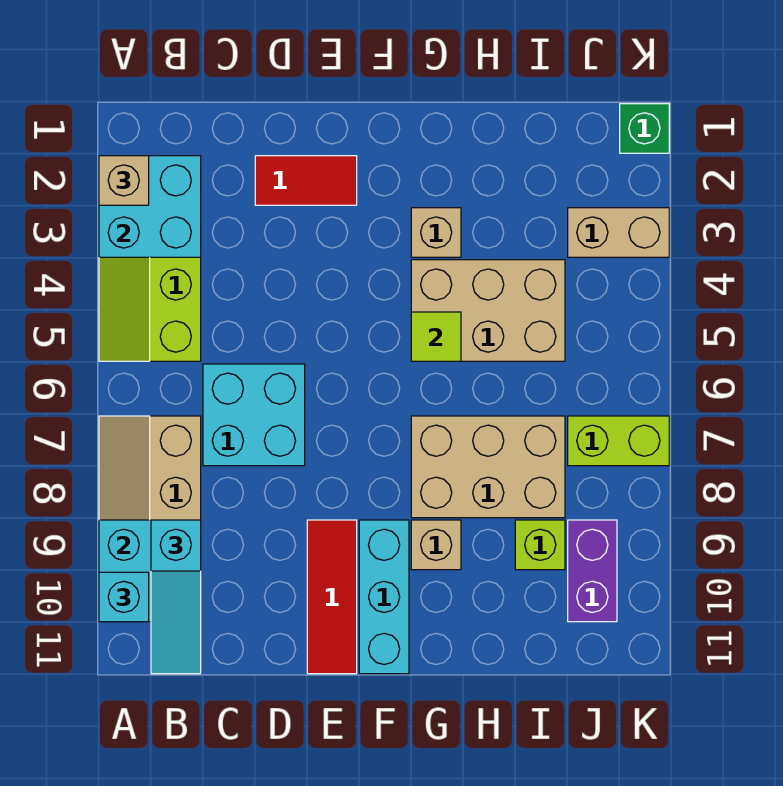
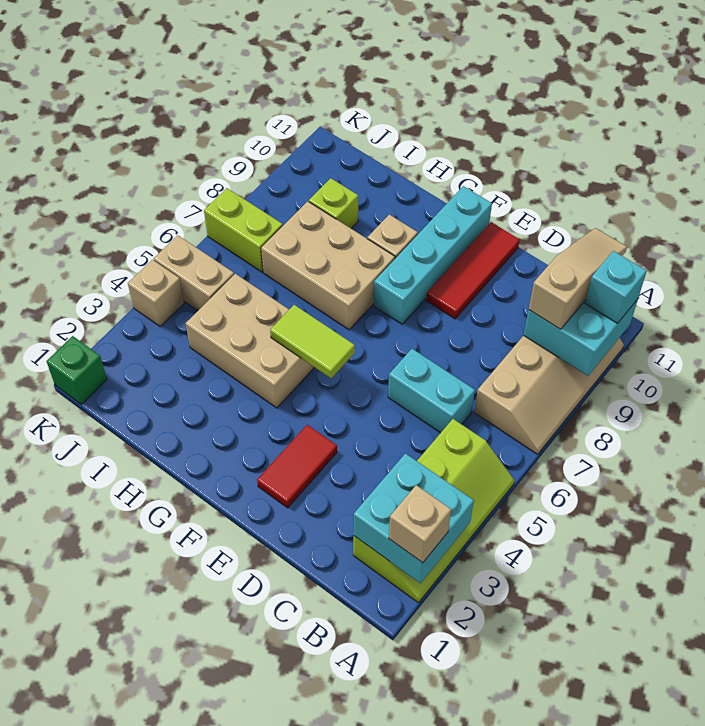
cyan 1x3 slope [151,520,201,674] -> tan 1x3 slope [529,228,627,329]
cyan 2x2 brick [203,364,305,466] -> cyan 1x2 brick [388,349,475,433]
red 1x2 tile [255,156,357,205] -> red 1x2 tile turned to [257,425,337,508]
cyan 1x3 brick [359,520,409,674] -> cyan 1x4 brick [374,186,492,324]
tan 1x1 brick [411,208,461,257] -> tan 1x1 brick moved to [128,260,184,327]
lime 1x1 tile [411,312,461,361] -> lime 1x2 tile [270,305,355,378]
tan 1x2 brick [568,208,669,257] -> tan 1x2 brick moved to [154,235,234,310]
purple 1x2 brick [568,520,617,622] -> none

